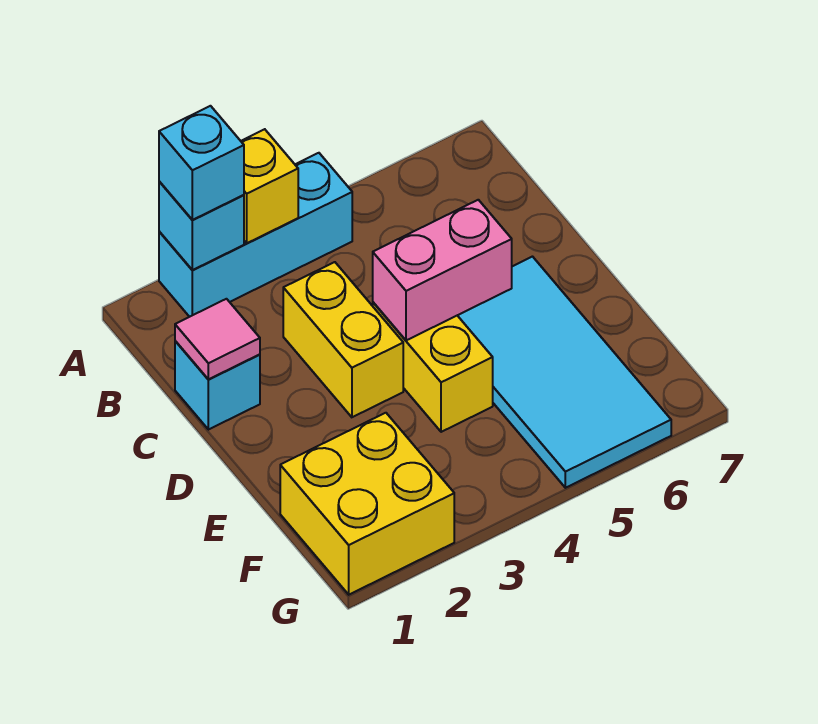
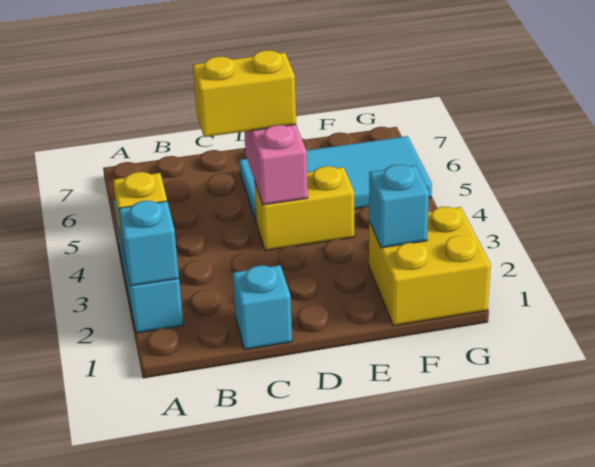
cyan 1x1 brick [159,106,244,220] -> cyan 1x1 brick moved to [369,165,429,248]
pink 1x1 tile [175,299,260,379] -> none
yellow 1x2 brick [283,262,403,417] -> yellow 1x2 brick moved to [193,50,296,137]

